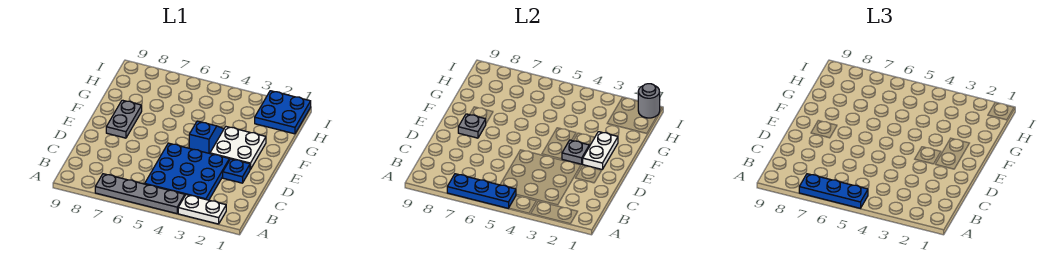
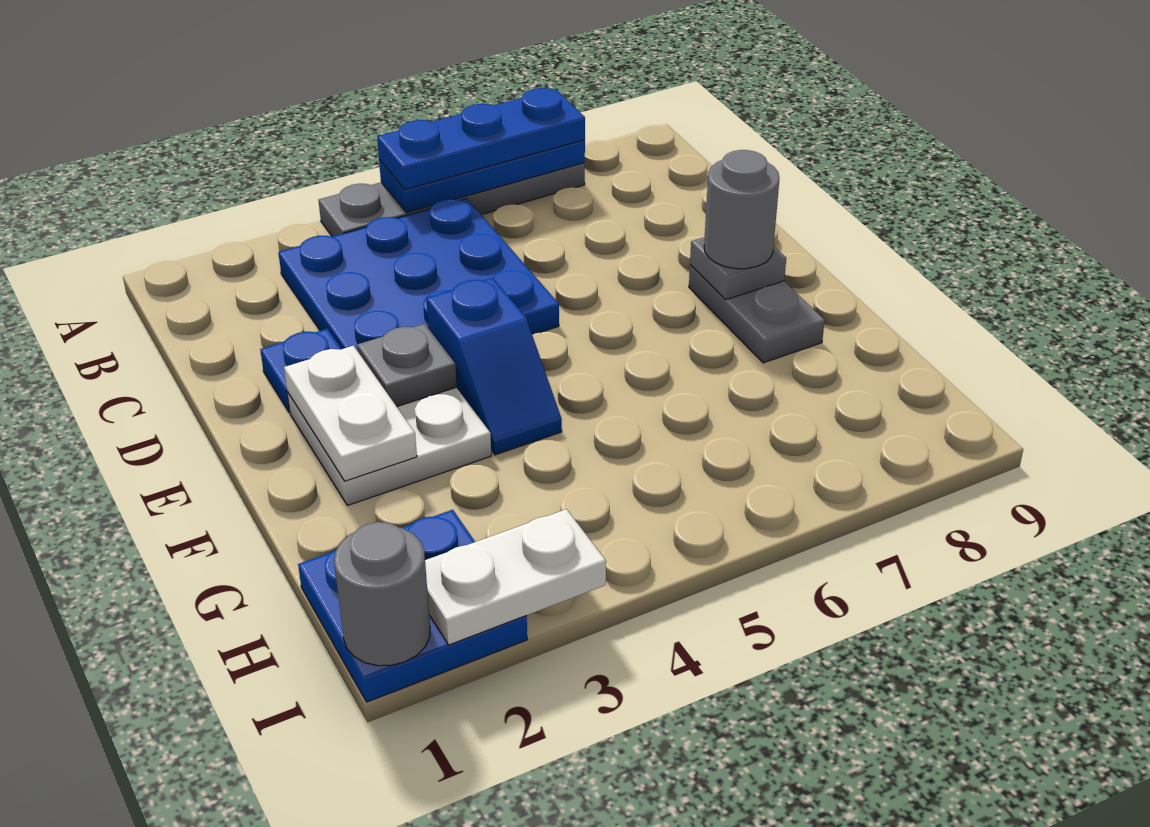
white 1x2 plate [178,195,226,224] -> white 1x2 plate moved to [425,509,606,645]
none -> grey 1x1 round brick [704,150,779,269]

